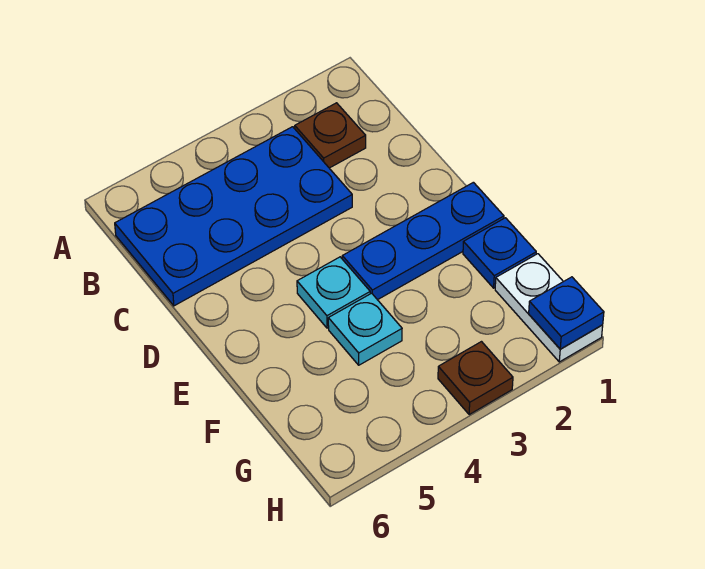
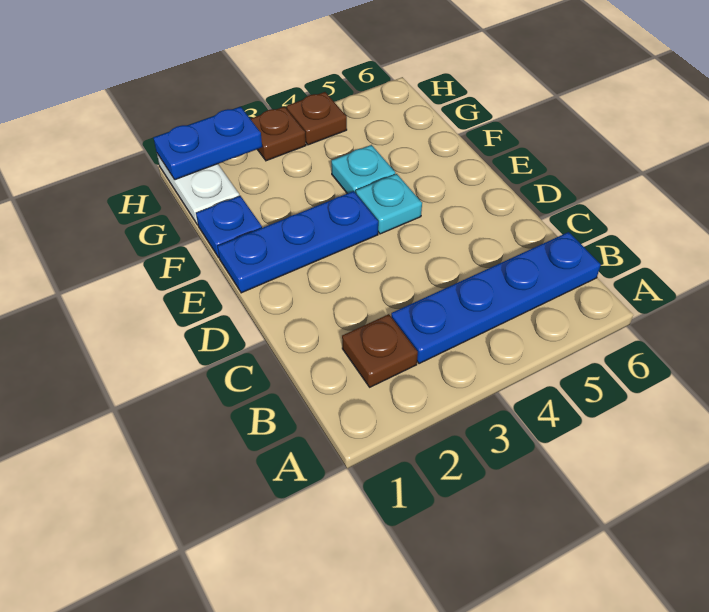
blue 2x4 plate [115,127,352,306] -> blue 1x4 plate [391,232,601,364]
blue 1x1 plate [529,277,604,349] -> blue 1x2 plate [153,107,262,180]
none -> brown 1x1 plate [287,92,347,145]

